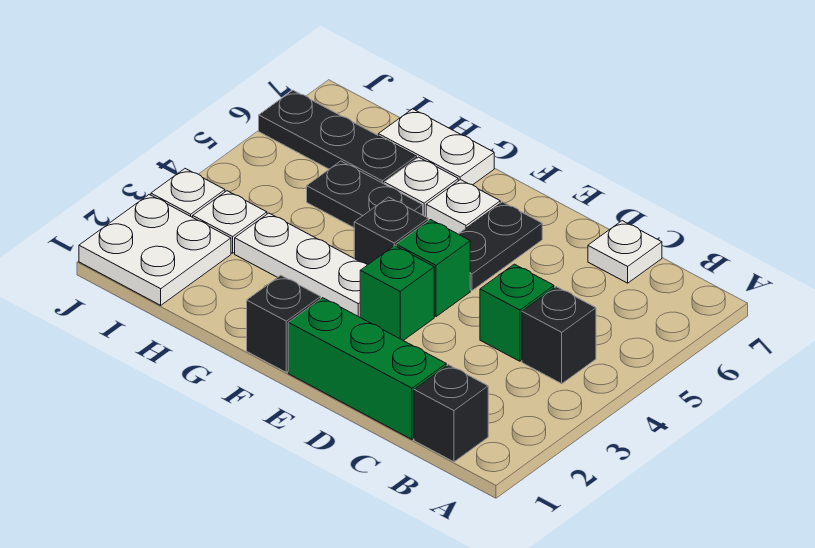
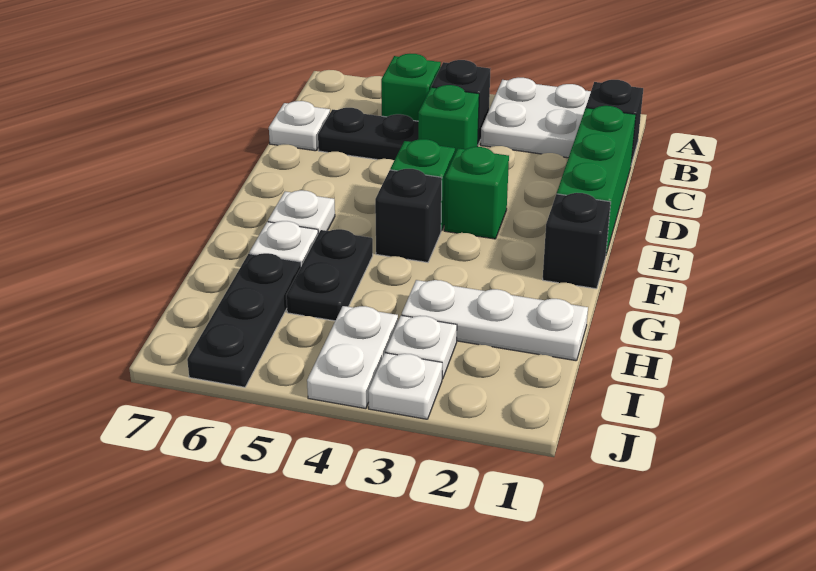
none -> green 1x1 brick [381,54,441,121]
black 1x2 plate [459,202,542,290] -> black 1x2 plate moved to [318,108,418,160]
white 1x3 plate [235,213,367,317] -> white 1x3 plate turned to [402,280,588,361]
white 1x2 plate [378,109,494,185] -> white 1x2 plate moved to [307,306,398,409]
white 2x2 plate [79,195,231,305] -> white 2x2 plate moved to [481,78,591,158]

